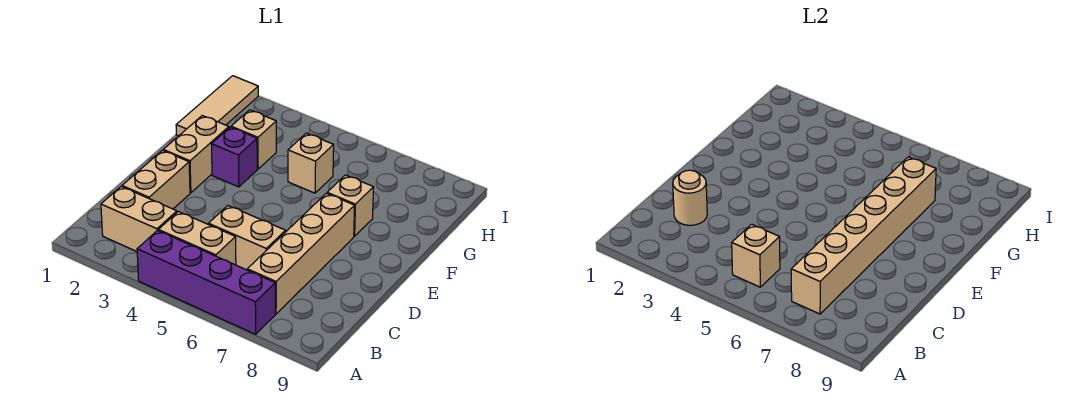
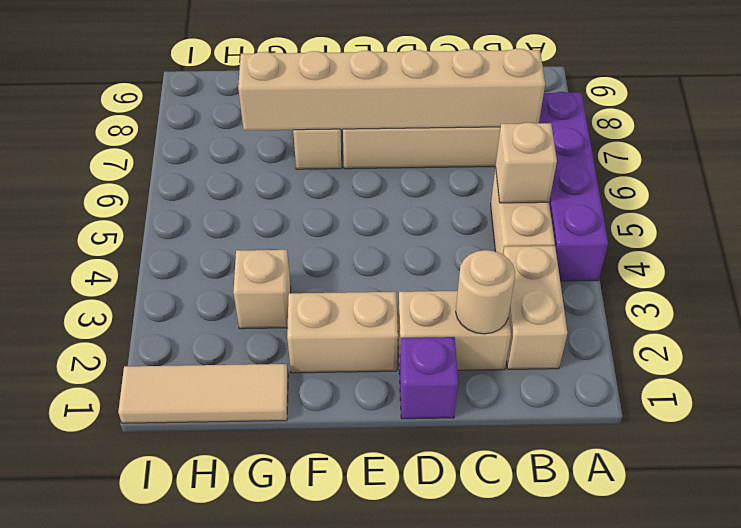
tan 1x2 brick [208,206,286,270] -> none
purple 1x1 brick [211,127,257,187] -> purple 1x1 brick moved to [399,337,458,419]
tan 1x1 brick [288,133,334,193] -> none

